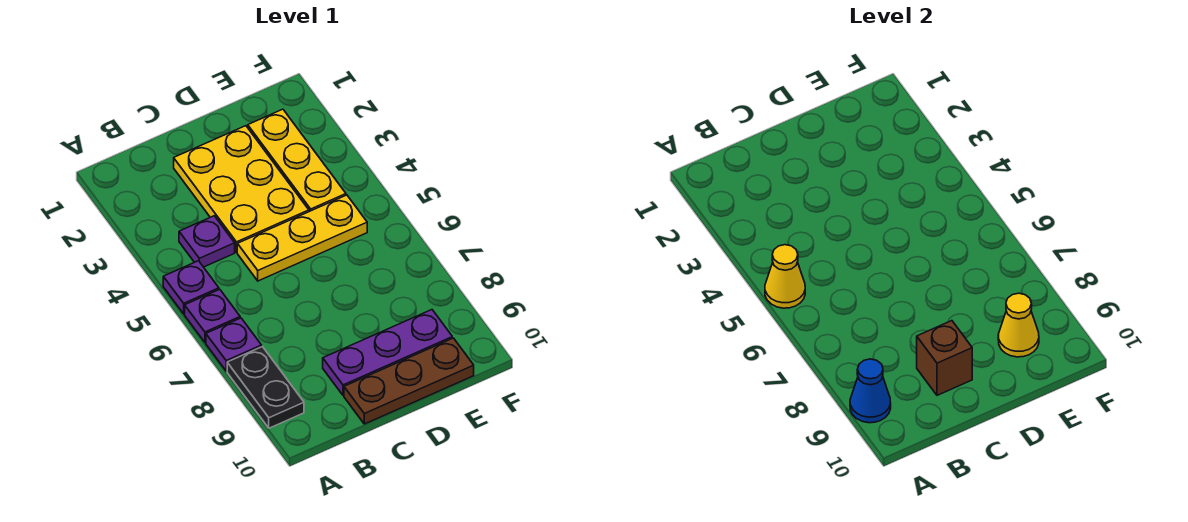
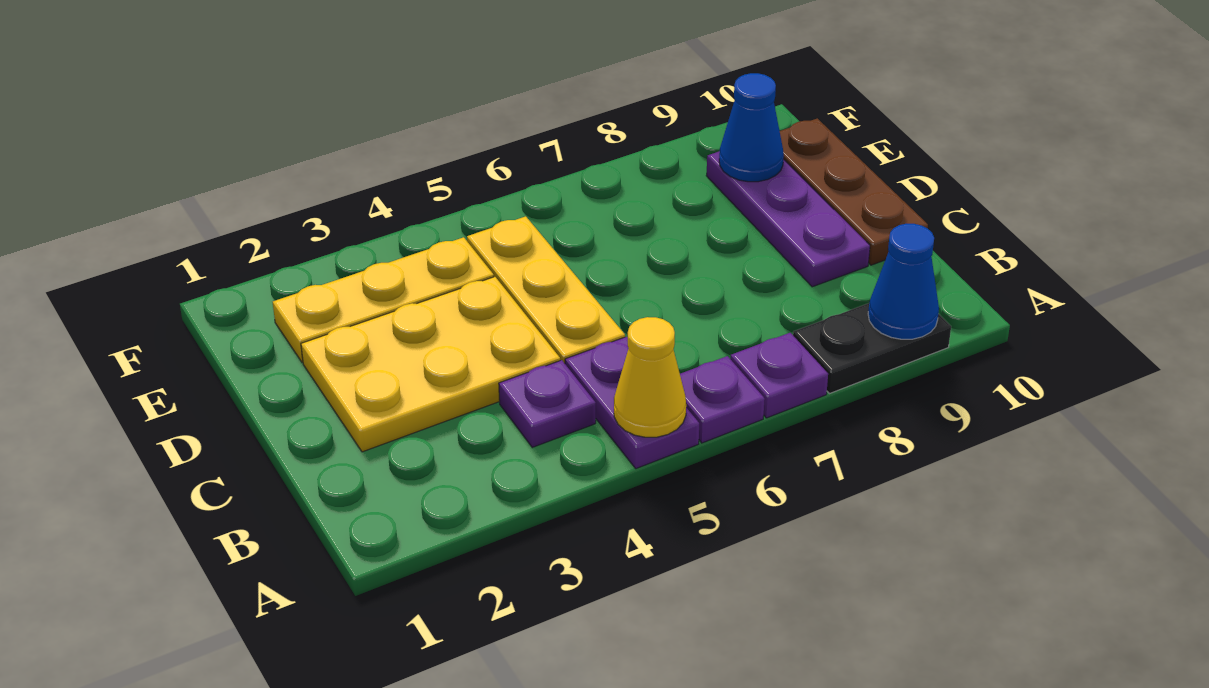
purple 1x1 plate [163,261,219,314] -> purple 1x2 plate [565,337,699,469]
brown 1x1 brick [917,321,972,395] -> none
yellow 1x1 cone [998,293,1039,357] -> blue 1x1 cone [719,73,784,182]

